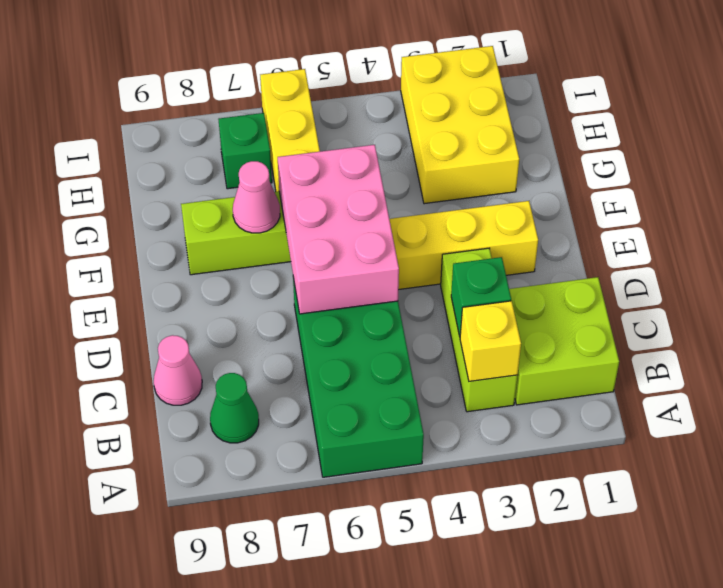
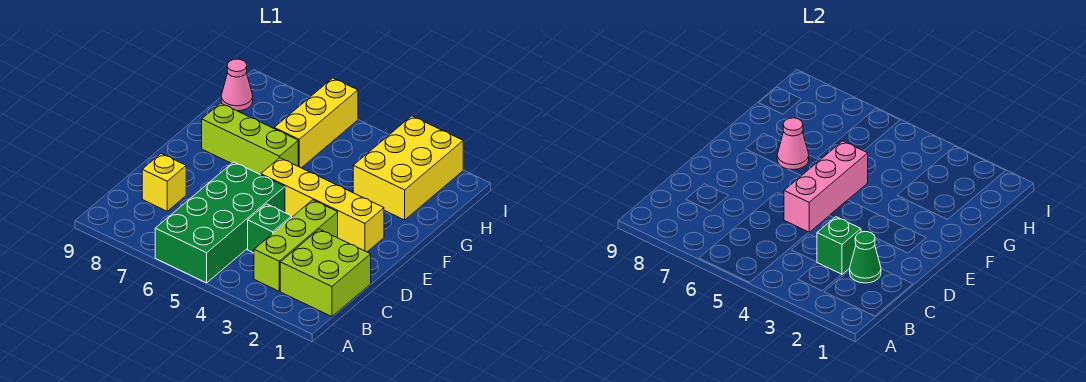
yellow 1x1 brick [460,301,521,381] -> yellow 1x1 brick moved to [142,154,186,211]
green 1x1 cone [210,373,259,443] -> green 1x1 cone moved to [850,232,881,283]
pink 1x1 cone [154,335,202,405] -> pink 1x1 cone moved to [221,59,253,111]
pink 2x3 brick [278,145,399,314] -> pink 1x3 brick [784,141,868,232]
green 1x1 brick [218,113,272,189] -> green 1x1 brick moved to [248,204,292,253]

